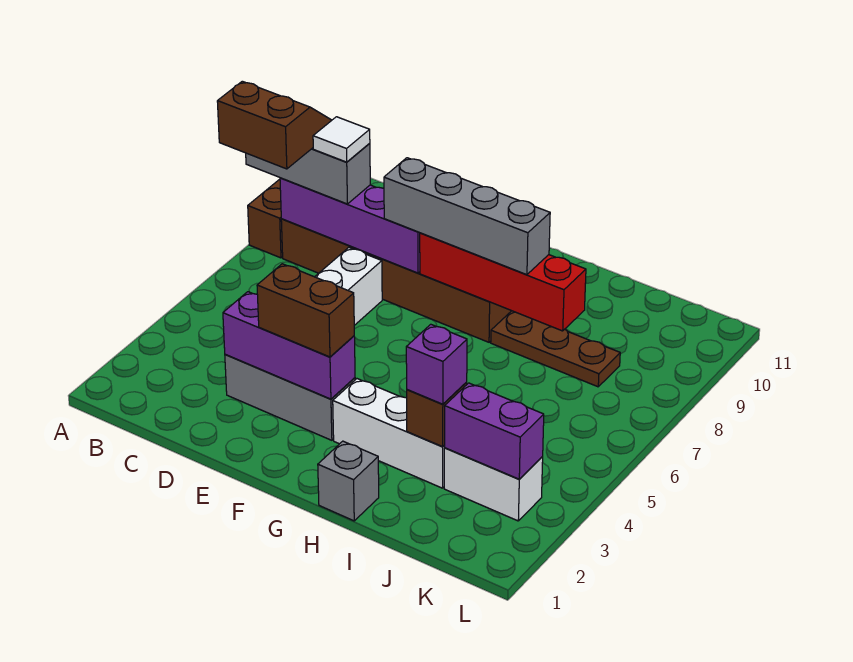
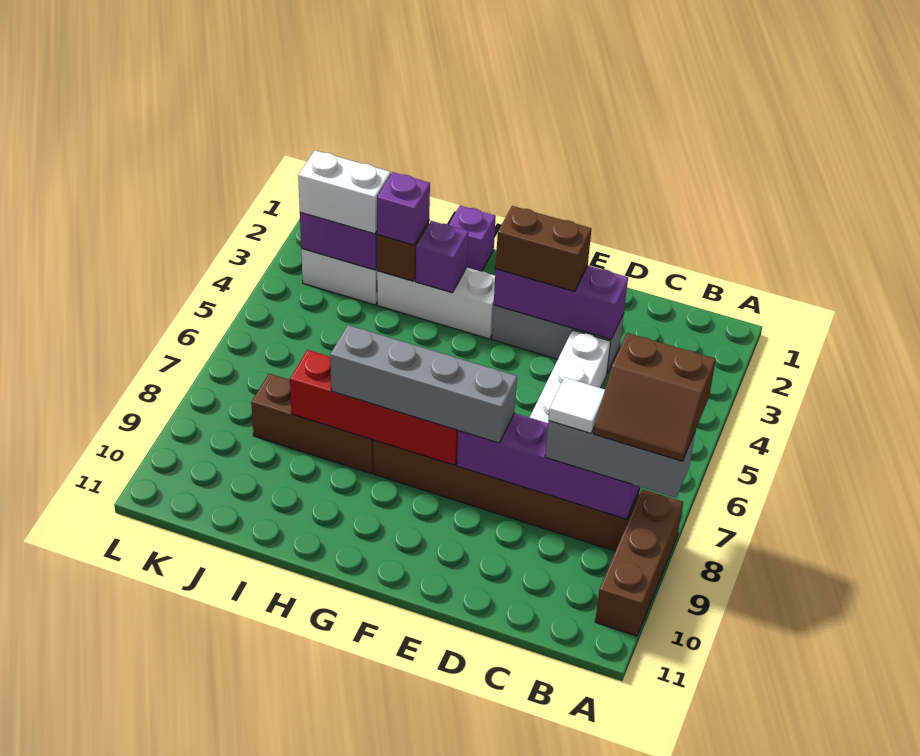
grey 1x1 brick [318,441,379,521] -> purple 1x1 brick [449,205,496,271]
none -> purple 1x1 brick [416,221,468,293]
brown 1x3 plate [491,311,620,387] -> brown 1x3 brick [251,374,374,474]
none -> white 1x2 brick [298,150,391,234]

